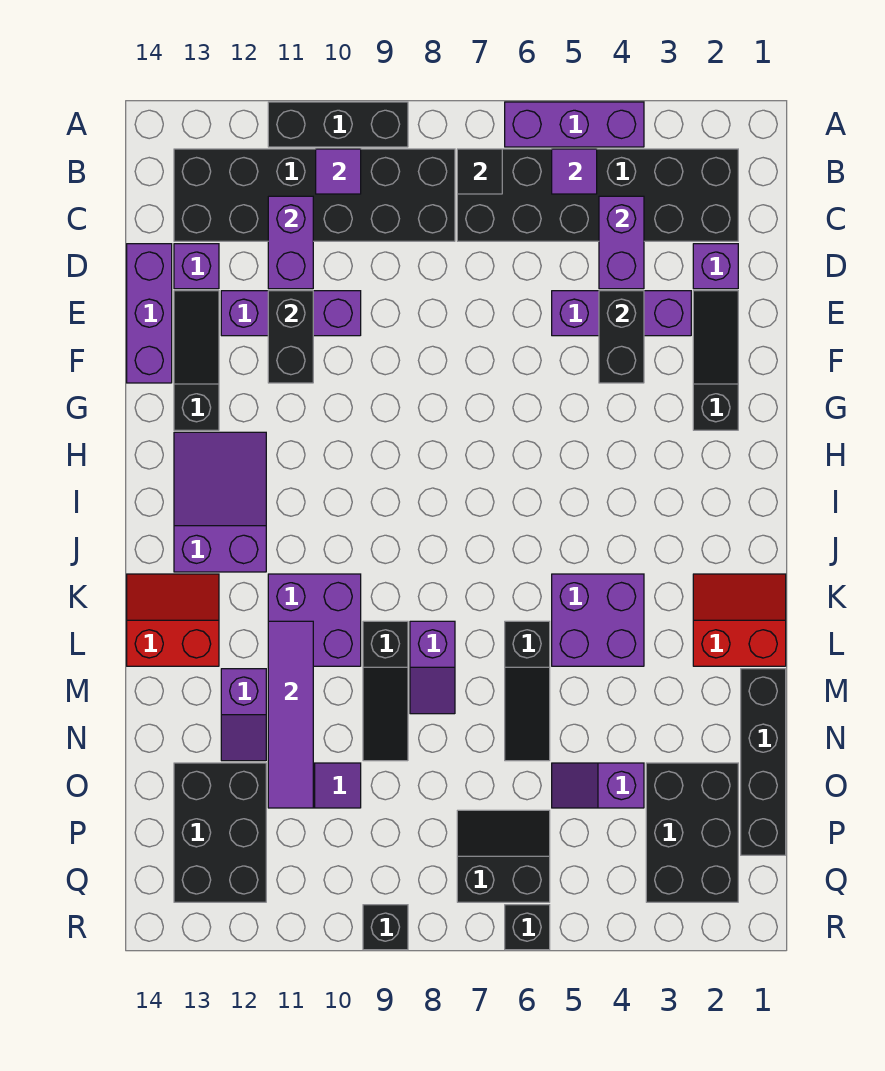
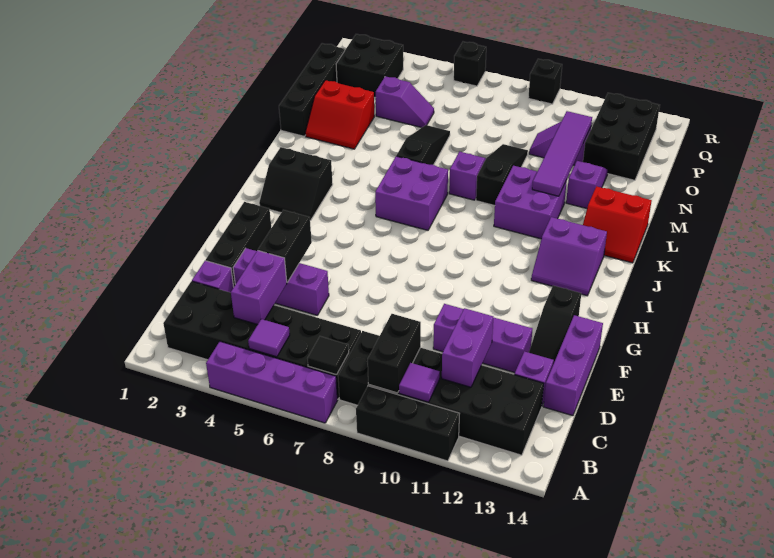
purple 1x3 brick [505,102,644,147] -> purple 1x4 brick [206,342,338,423]
black 1x3 slope [693,291,738,430] -> black 1x3 brick [206,202,271,286]
black 1x2 brick [268,291,313,383] -> black 1x2 brick moved to [368,314,421,393]
purple 2x3 slope [174,432,266,572] -> purple 2x2 slope [531,217,607,296]
red 2x2 slope [693,574,786,666] -> red 2x2 slope moved to [305,80,374,149]
purple 2x2 brick [552,574,644,666] -> purple 2x2 brick moved to [375,156,448,230]
black 2x3 brick [646,763,738,902] -> black 2x2 brick [336,34,403,98]
black 2x2 slope [457,810,550,902] -> black 2x2 slope moved to [259,147,333,221]

